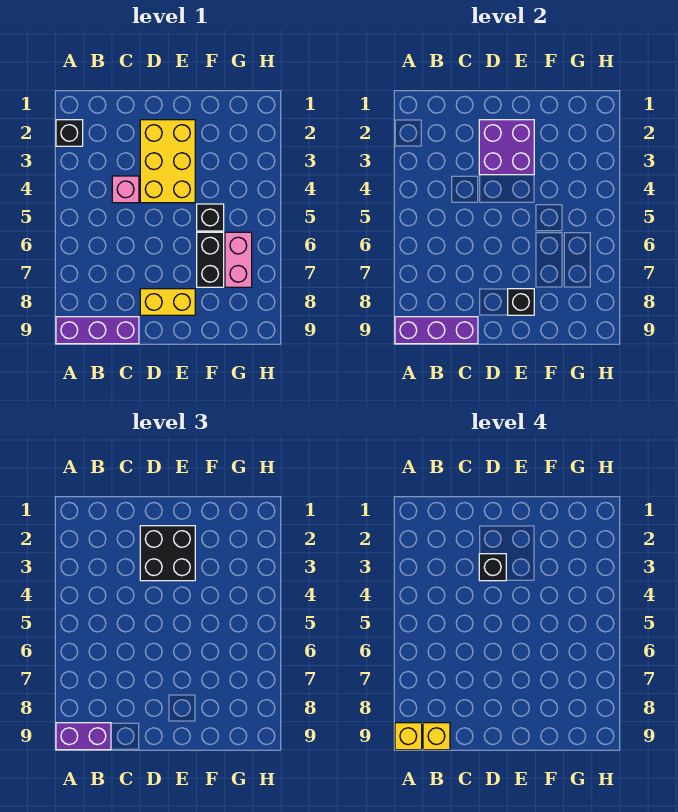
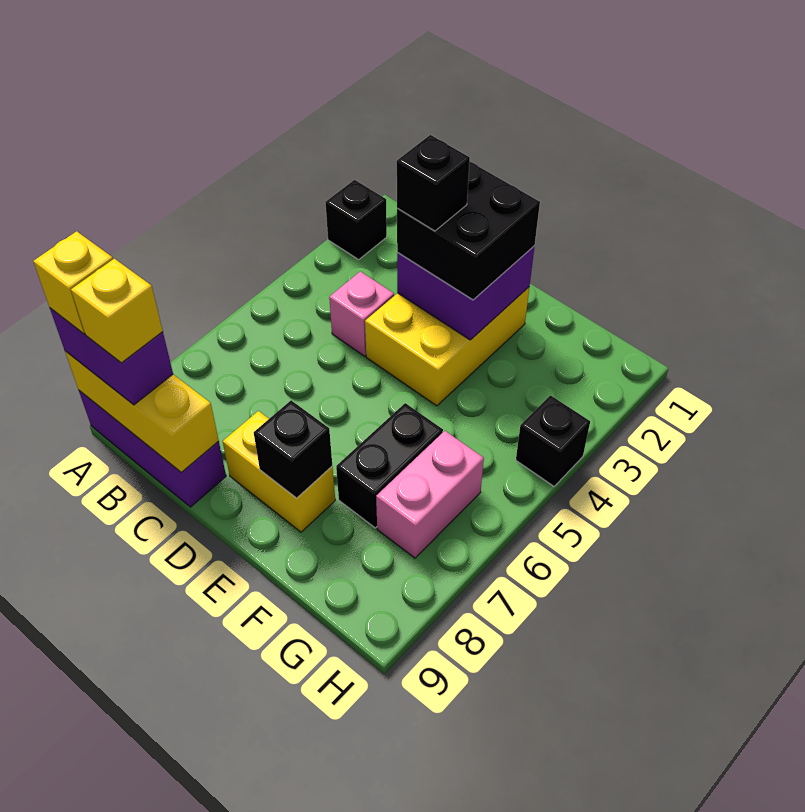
purple 1x3 brick [395,317,478,344] -> yellow 1x3 brick [65,351,219,472]
black 1x1 brick [197,204,224,231] -> black 1x1 brick moved to [516,395,590,486]

